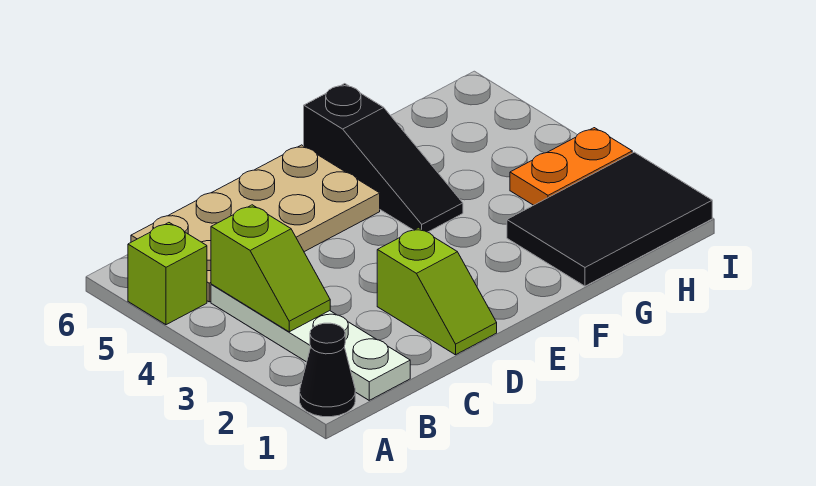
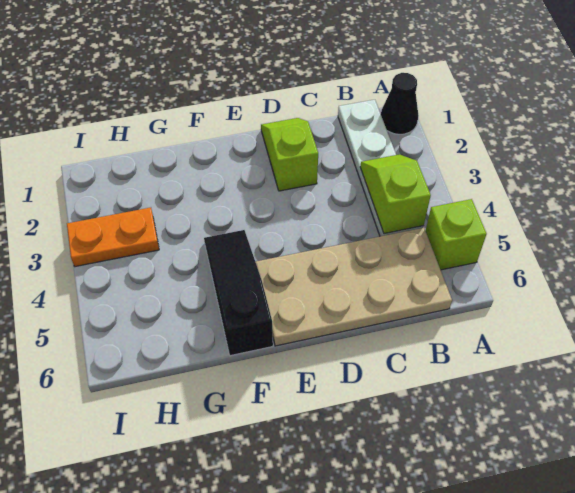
black 2x3 tile [507,152,712,286] -> none

